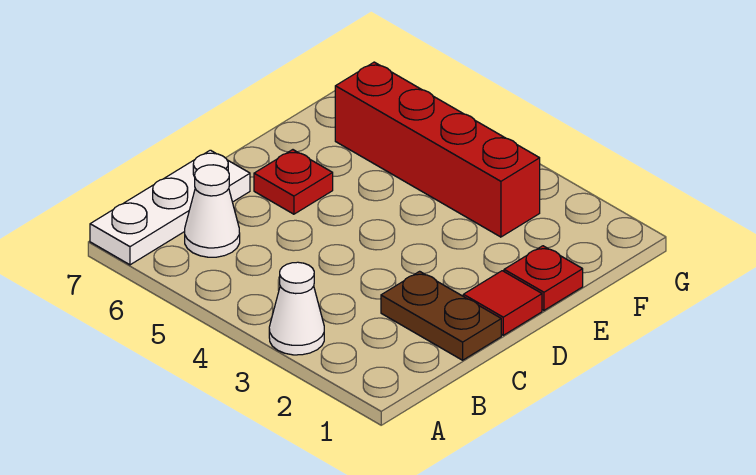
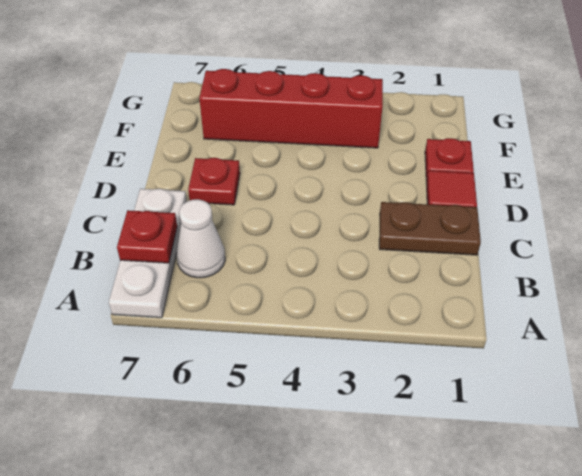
white 1x1 cone [269,262,324,355] -> none
none -> red 1x1 plate [117,210,177,263]

